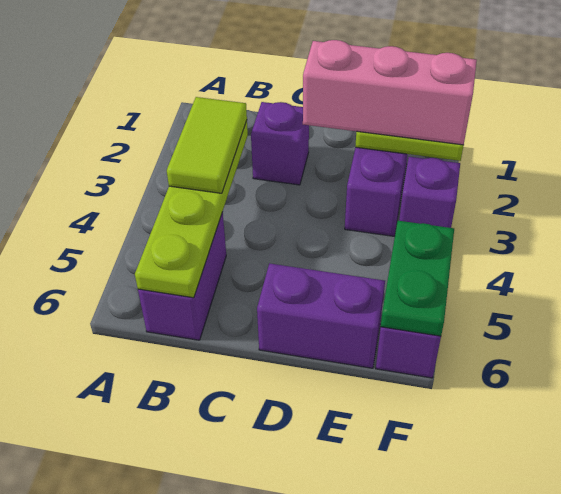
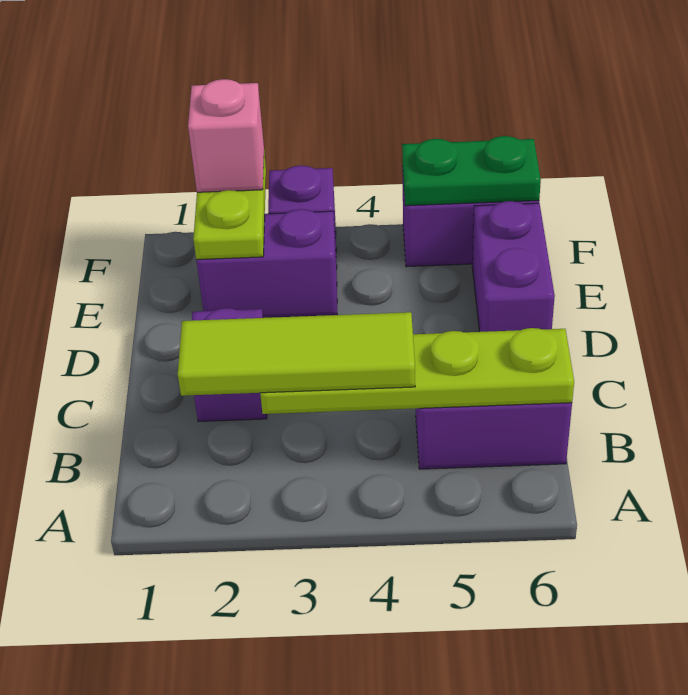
lime 1x2 tile [167,97,247,193] -> lime 1x3 tile [178,312,415,396]
pink 1x3 brick [303,40,477,145] -> pink 1x1 brick [188,79,264,192]

